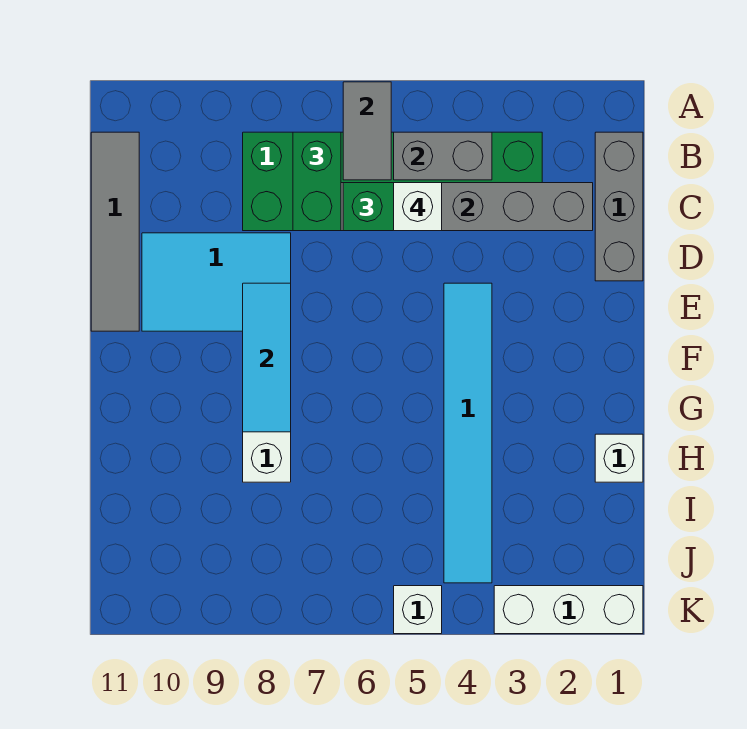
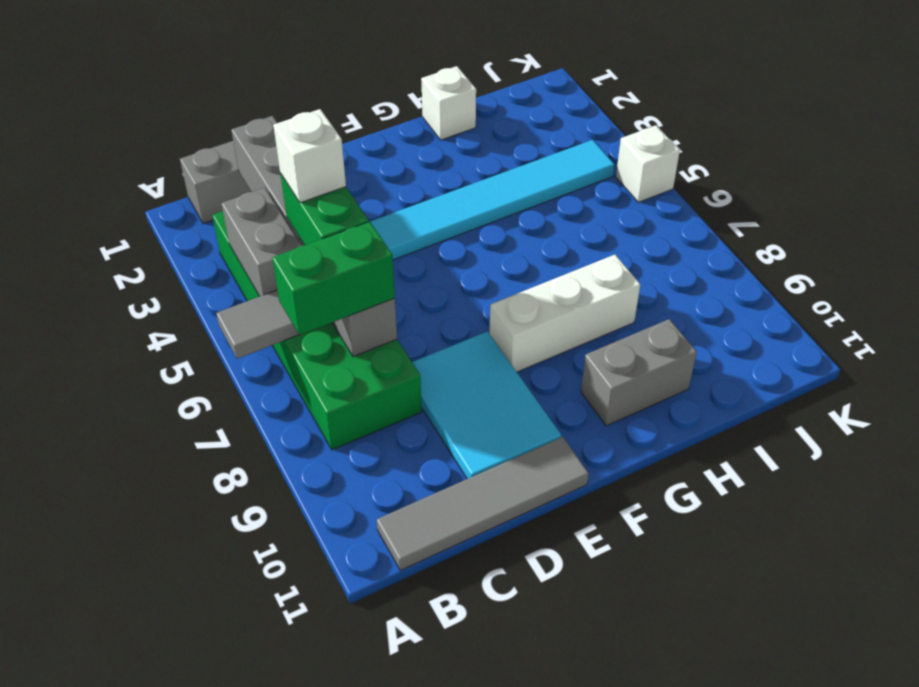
cyan 1x3 tile [243,283,291,432] -> none
none -> grey 1x2 brick [581,319,697,426]
white 1x3 brick [494,586,643,634] -> none

